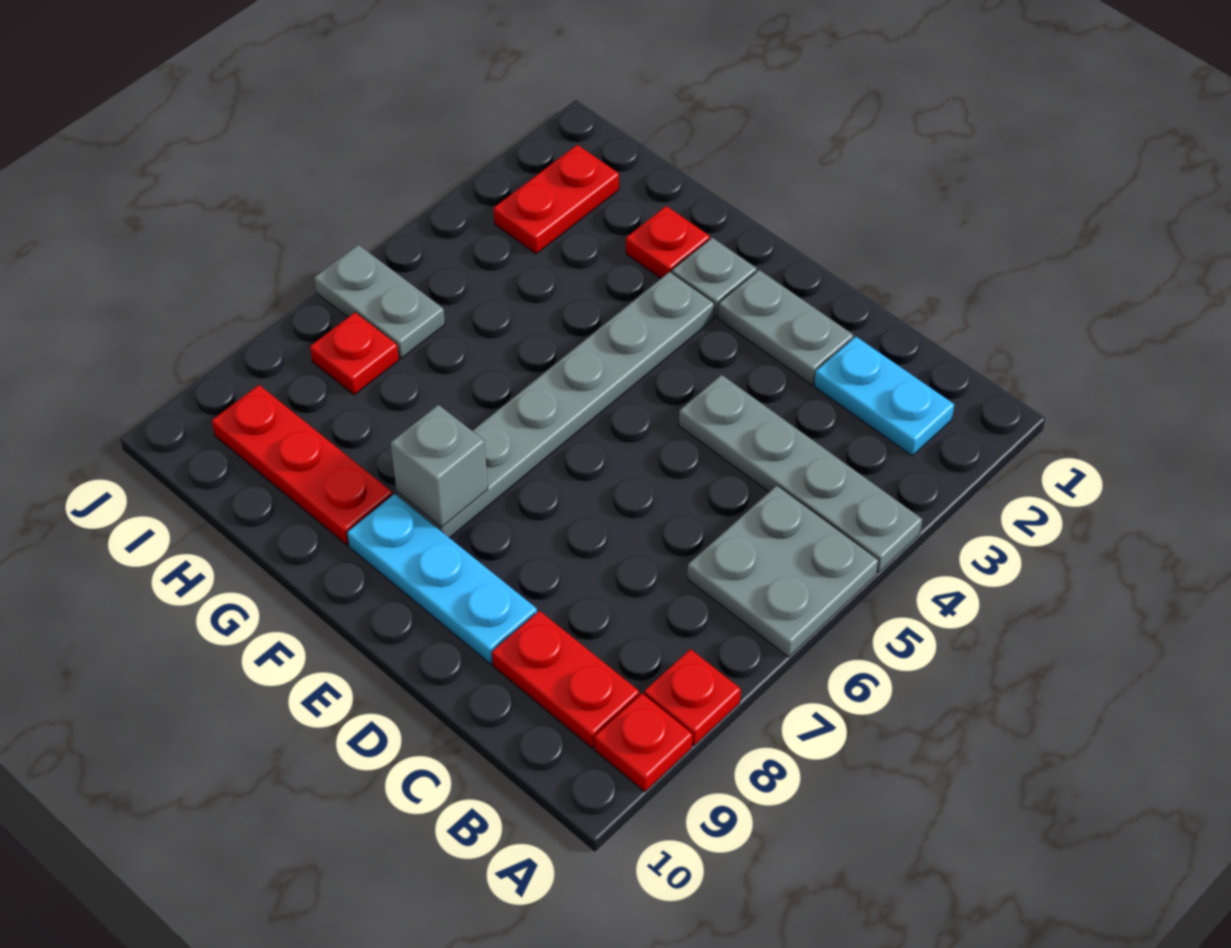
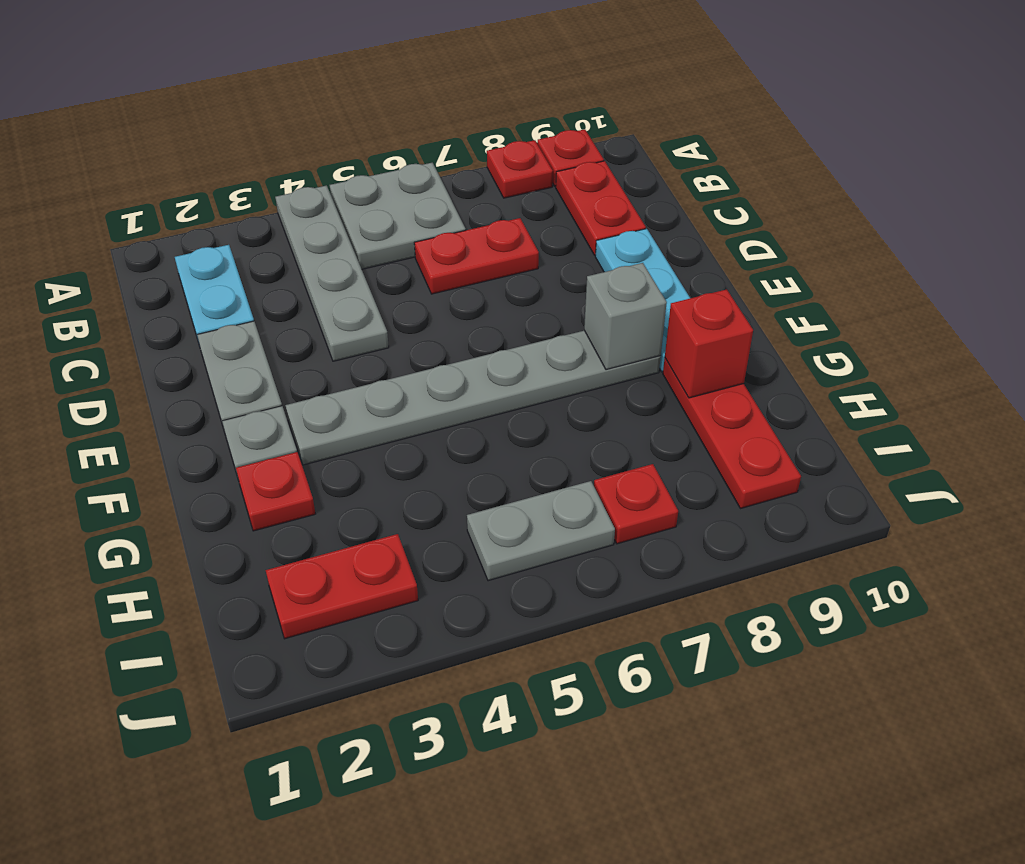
none -> red 1x2 plate [414,218,539,294]
none -> red 1x1 brick [665,289,753,398]
grey 1x2 plate [314,245,445,358] -> grey 1x2 plate turned to [467,481,615,581]

